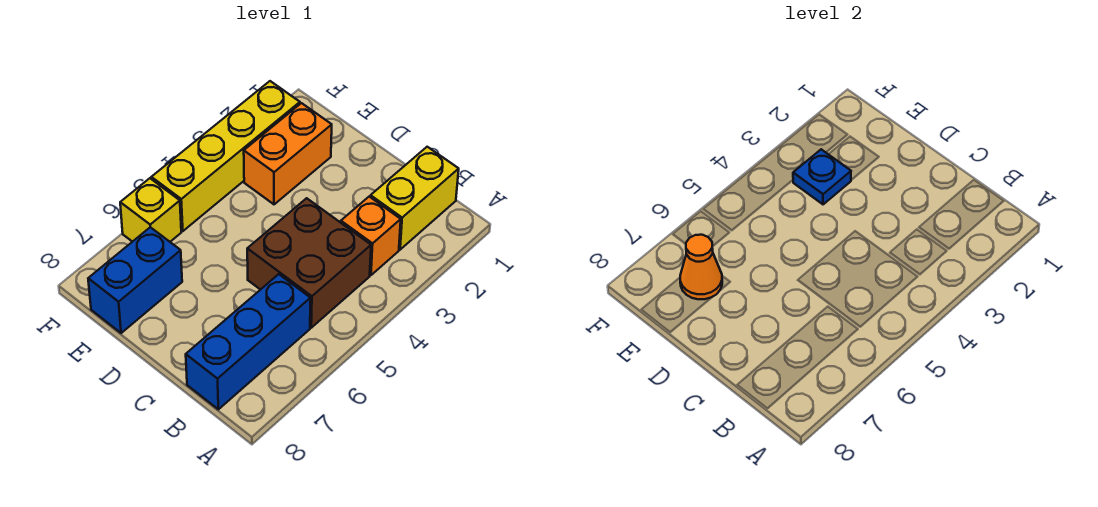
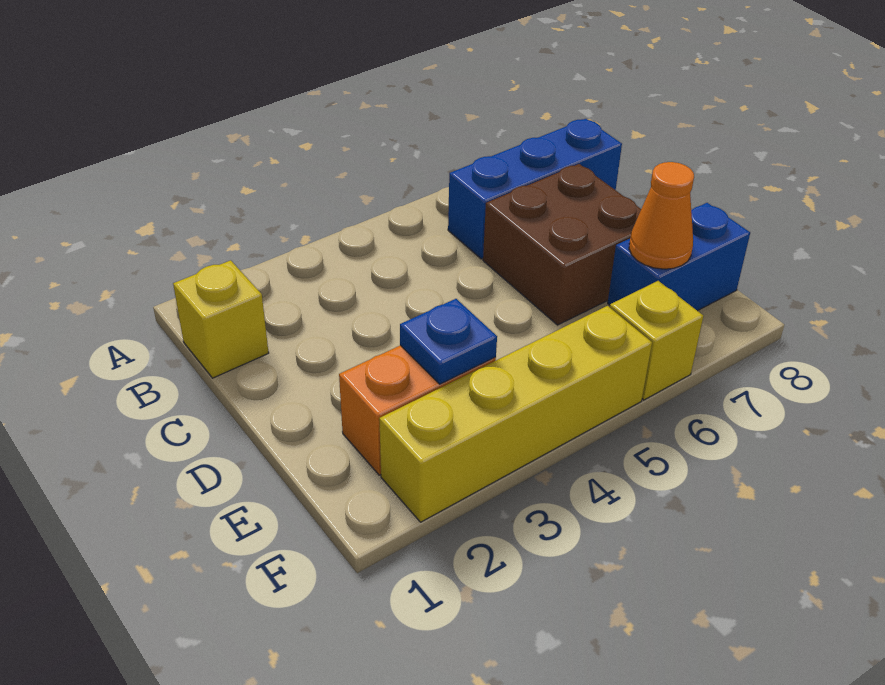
yellow 1x2 brick [370,147,459,250] -> yellow 1x1 brick [173,260,269,378]
orange 1x1 brick [341,197,401,275] -> none
brown 2x2 brick [247,198,371,328] -> brown 2x2 brick moved to [483,164,641,325]

